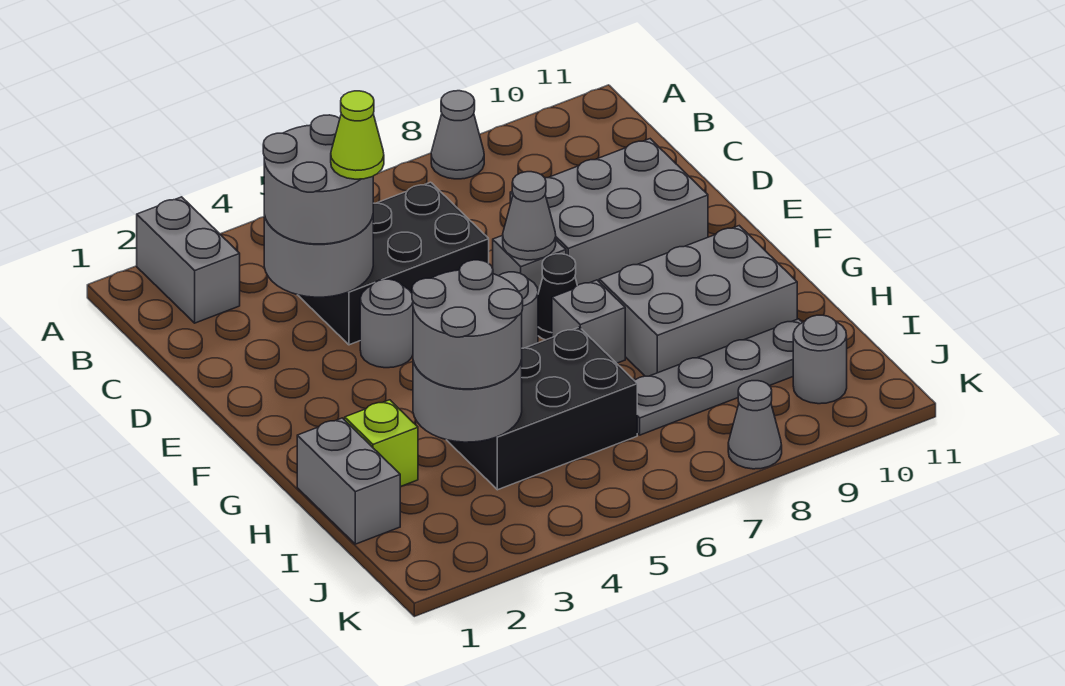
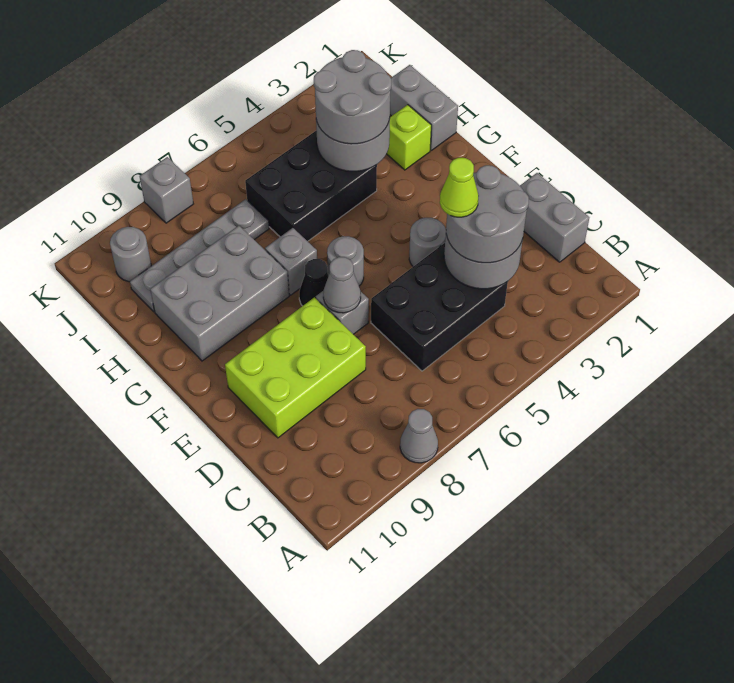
grey 1x2 brick [137,197,240,323] -> grey 1x2 brick moved to [520,173,589,262]
grey 2x3 brick [510,139,708,285] -> lime 2x3 brick [225,297,366,438]
grey 1x1 cone [728,381,782,469] -> grey 1x1 brick [139,157,193,223]

